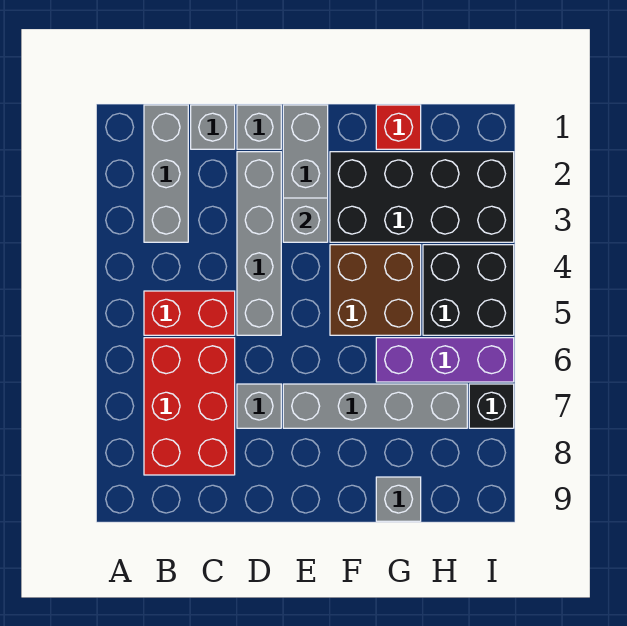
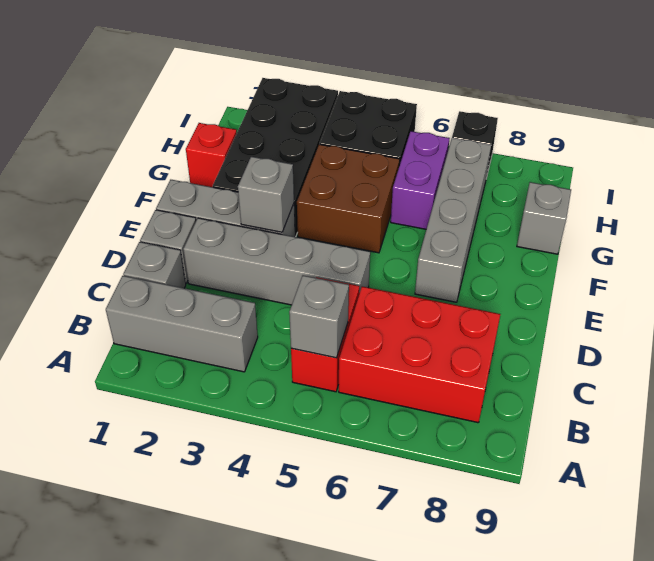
grey 1x1 brick [237,384,281,428] -> grey 1x1 brick moved to [289,275,349,358]
purple 1x3 brick [376,338,514,382] -> purple 1x2 brick [391,131,450,229]

